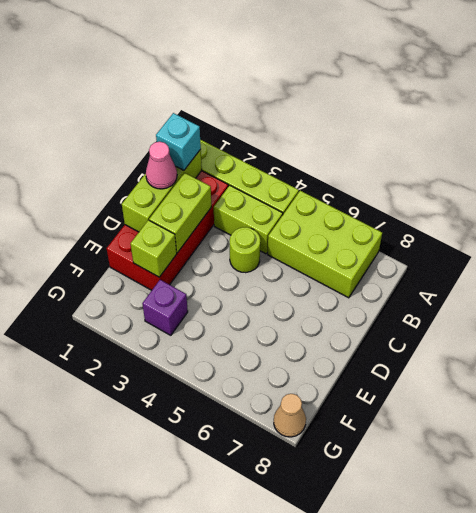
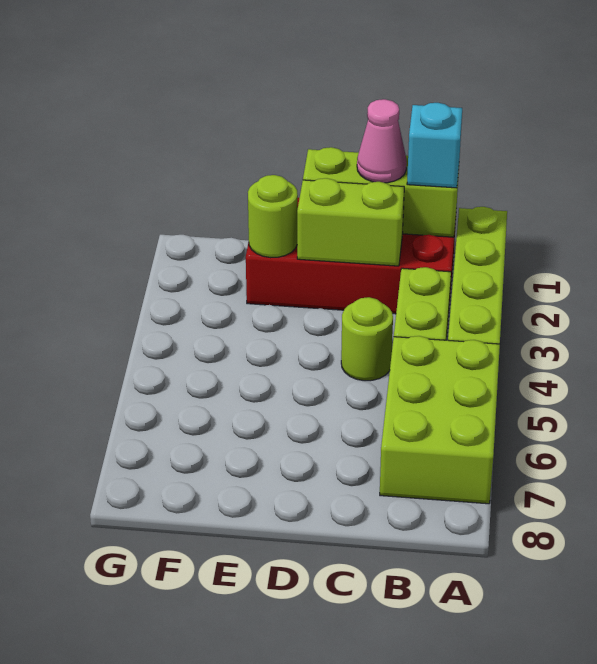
lime 1x1 brick [131,220,177,277] -> lime 1x1 round brick [248,175,298,258]
purple 1x1 brick [142,280,188,335] -> none
tan 1x1 cone [274,394,306,437] -> none

